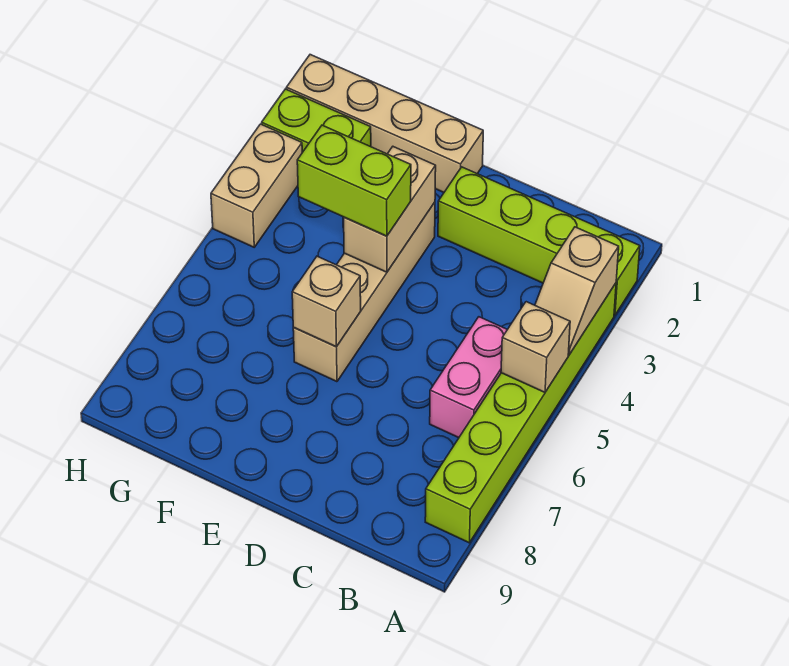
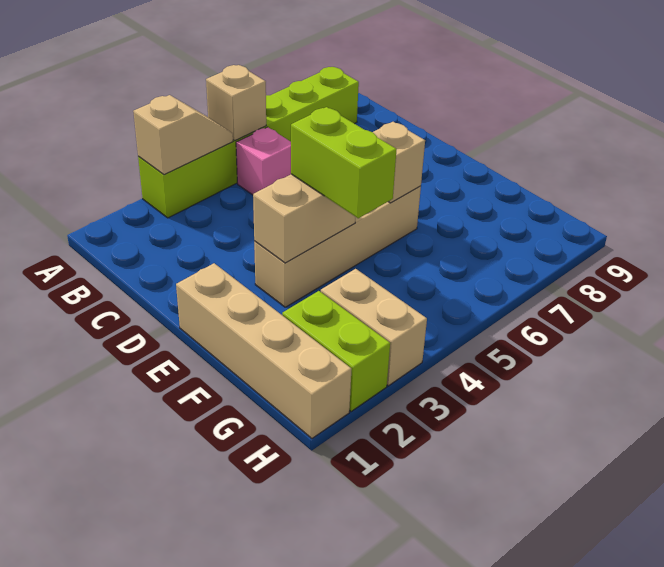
lime 1x4 brick [438,167,640,315] -> none
pink 1x2 brick [430,317,507,438] -> pink 1x1 brick [236,127,291,195]
tan 1x2 brick [211,124,302,247] -> tan 1x2 brick turned to [321,269,427,386]

